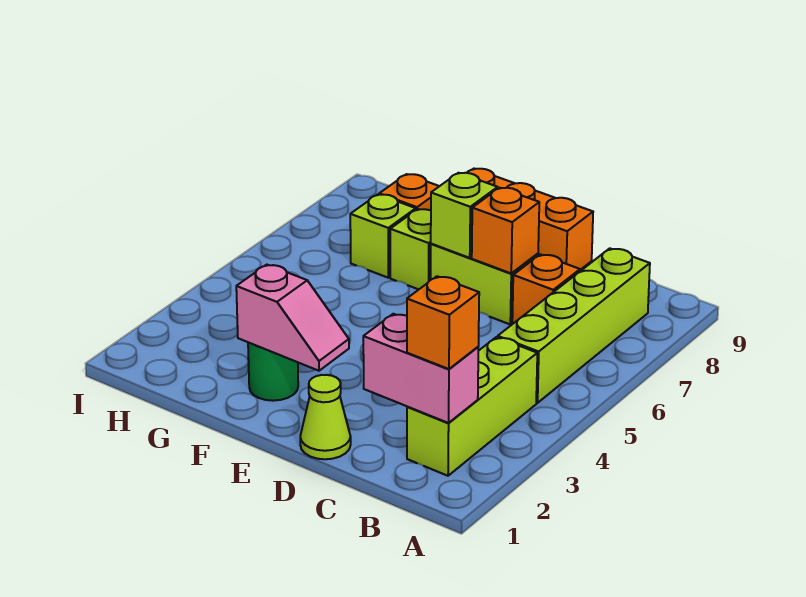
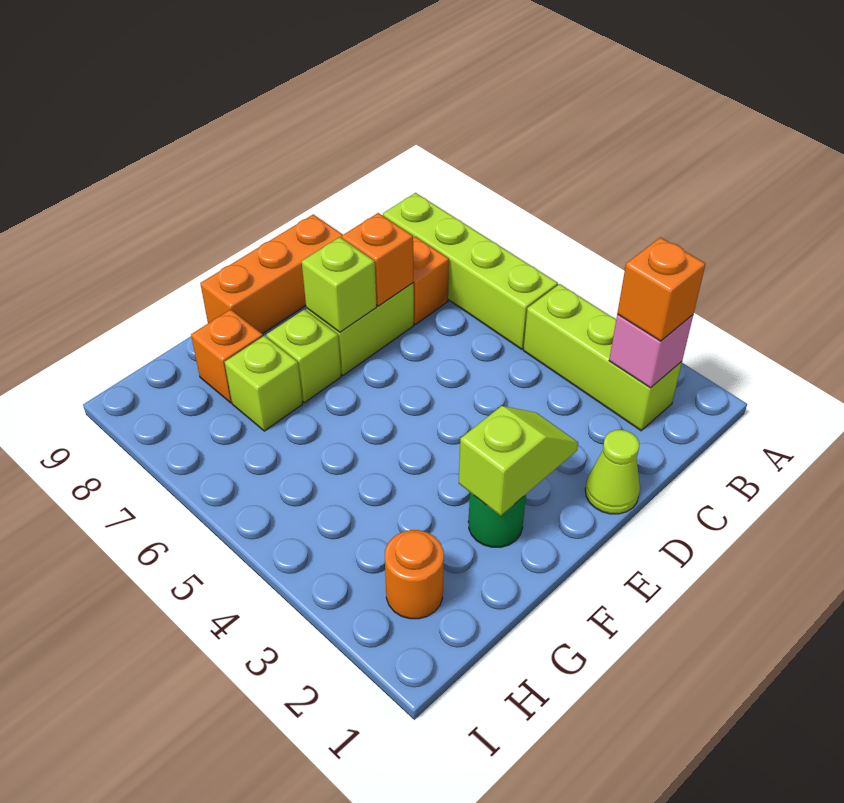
pink 1x2 brick [363,314,478,423] -> pink 1x1 brick [609,314,693,388]
pink 1x2 slope [236,265,349,371] -> lime 1x2 slope [459,406,578,516]
none -> orange 1x1 round brick [385,530,444,619]

